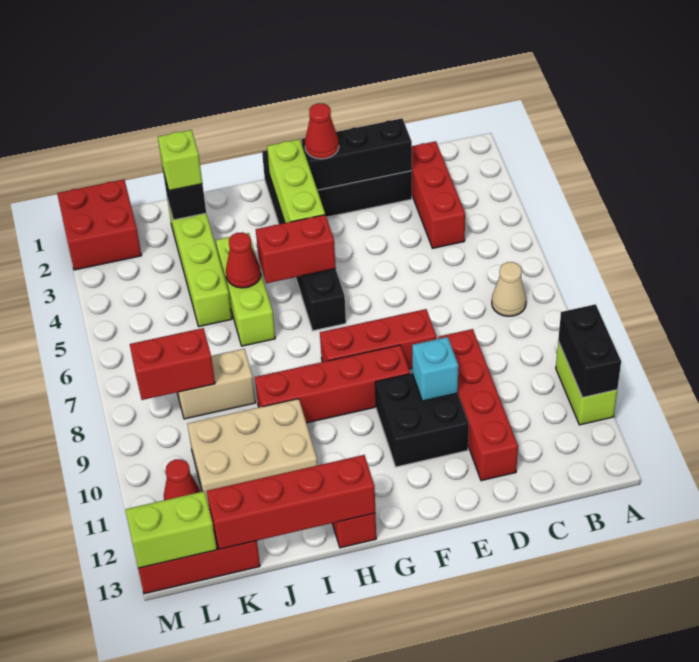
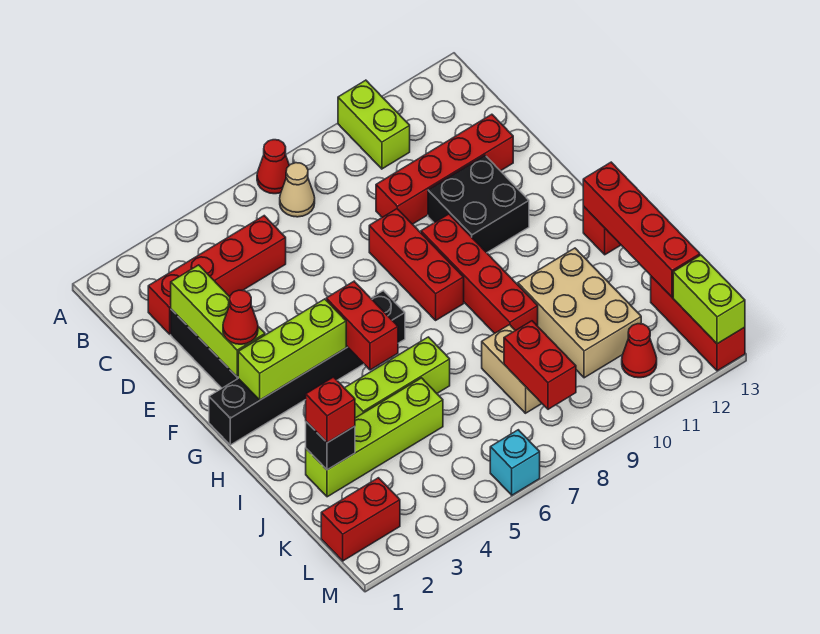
lime 1x2 brick [556,342,617,425] -> lime 1x2 brick turned to [338,80,410,169]
black 1x2 brick [558,304,621,398] -> none
red 1x3 brick [412,141,465,248] -> red 1x4 brick [148,216,286,334]
black 1x3 brick [302,118,412,190] -> lime 1x3 brick [171,265,265,377]
cyan 1x1 brick [412,337,458,401] -> cyan 1x1 brick moved to [490,430,540,495]
red 1x1 cone [226,232,261,288] -> red 1x1 cone moved to [257,140,289,194]
lime 1x1 brick [158,130,202,191] -> red 1x1 brick [306,377,355,443]
red 2x2 brick [57,180,141,270] -> red 1x2 brick [321,478,400,561]

